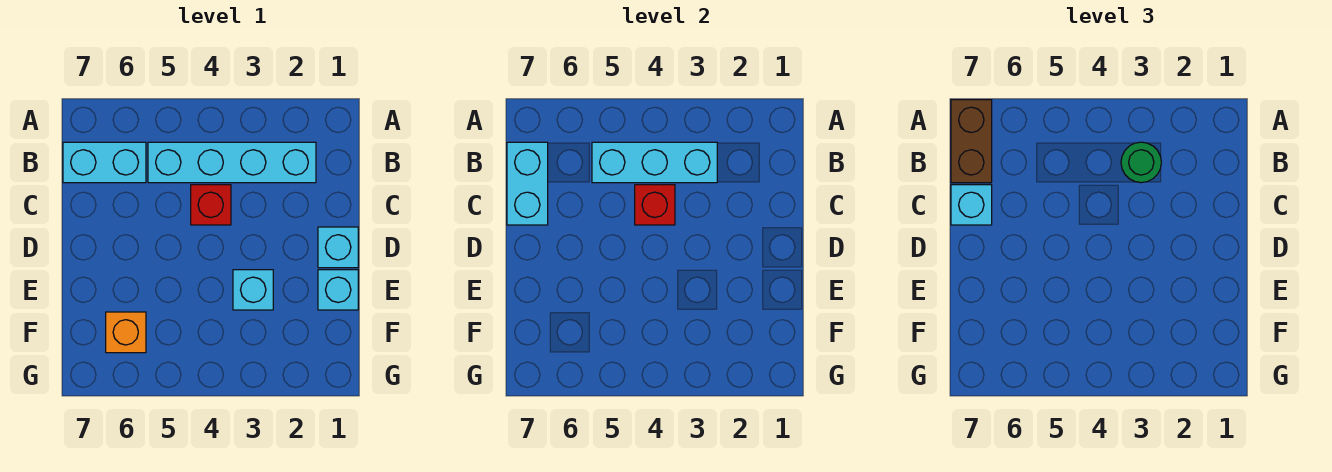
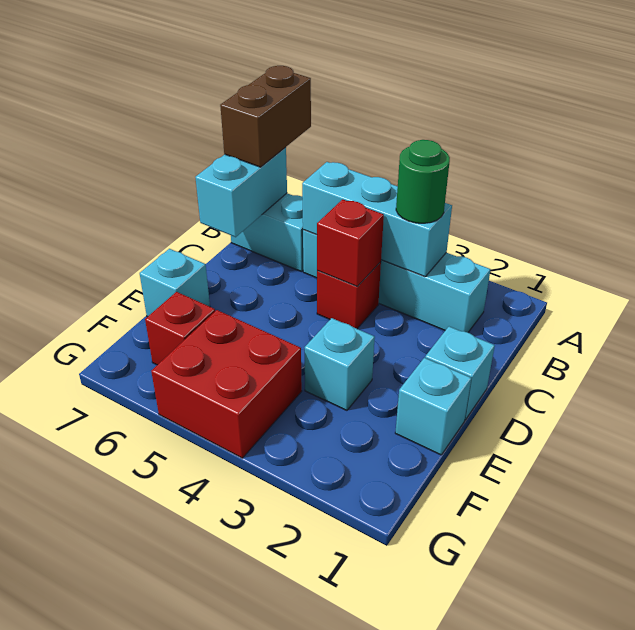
cyan 1x1 brick [951,185,992,225] -> cyan 1x1 brick moved to [140,249,210,317]
none -> red 2x2 brick [151,310,302,458]
orange 1x1 brick [106,312,146,353] -> red 1x1 brick [145,292,215,365]

